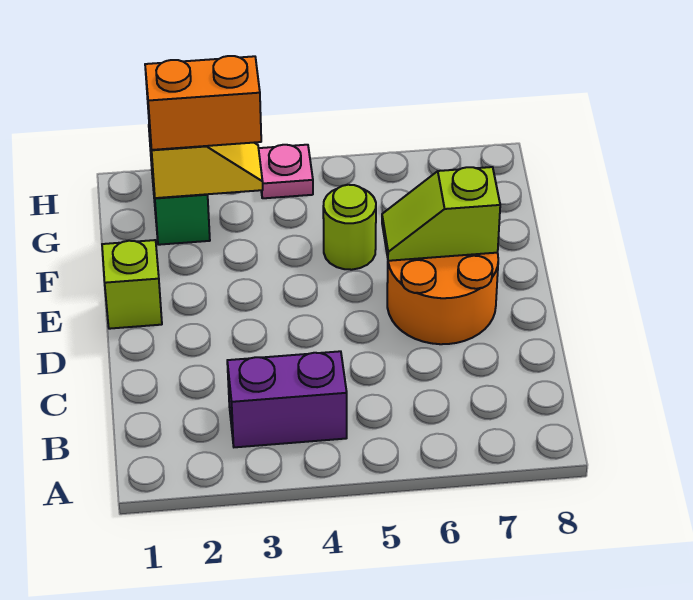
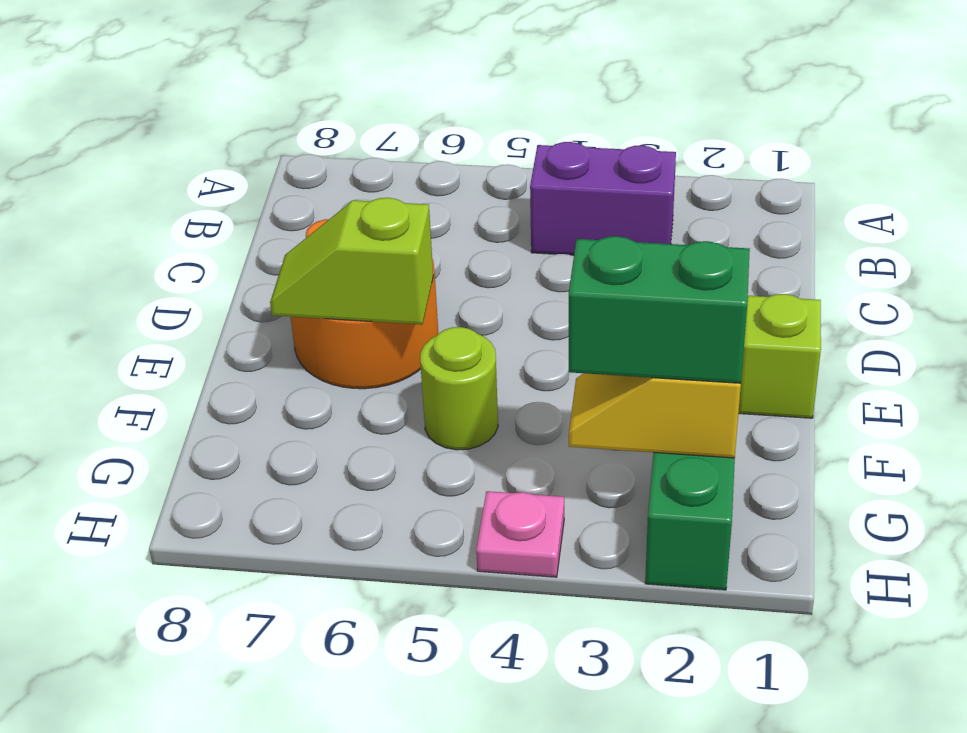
lime 1x2 slope [382,167,500,261] -> lime 1x2 slope turned to [270,198,433,325]
orange 1x2 brick [145,56,261,150] -> green 1x2 brick [569,236,750,383]

